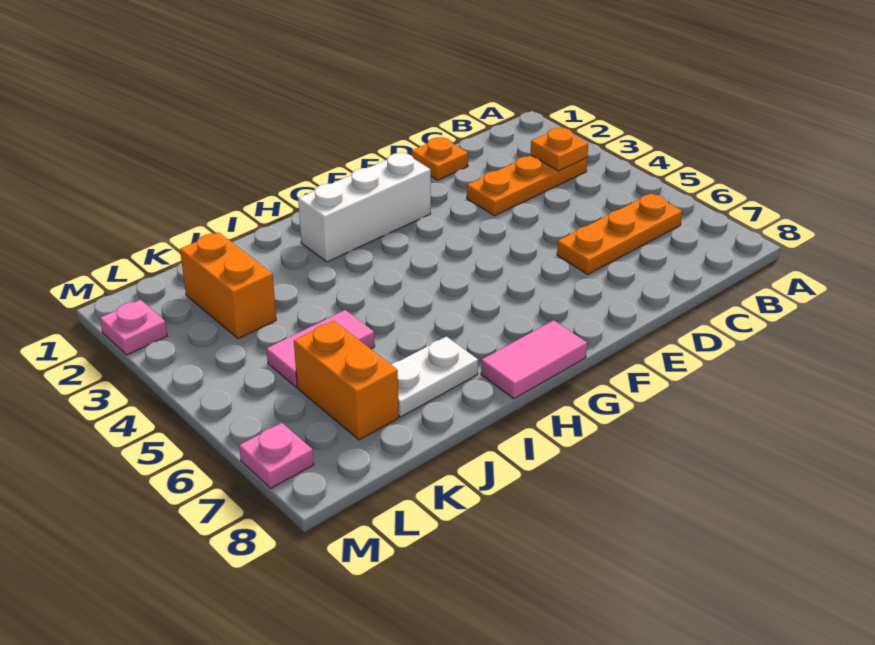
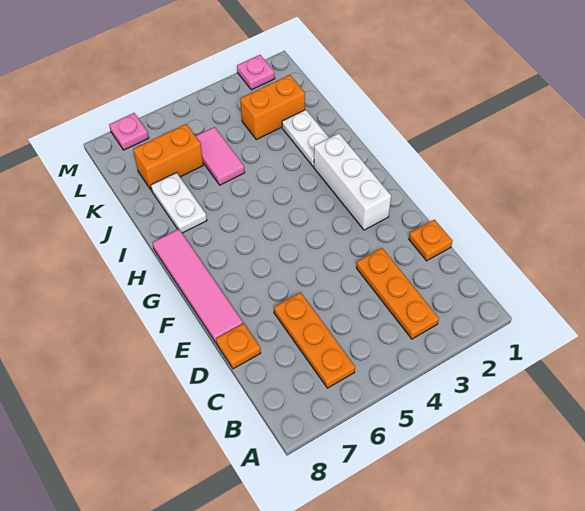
orange 1x1 plate [530,127,588,171] -> orange 1x1 plate moved to [216,323,261,369]
pink 1x2 tile [481,320,587,399] -> pink 1x4 tile [152,229,243,343]
none -> white 1x2 plate [282,110,329,167]

